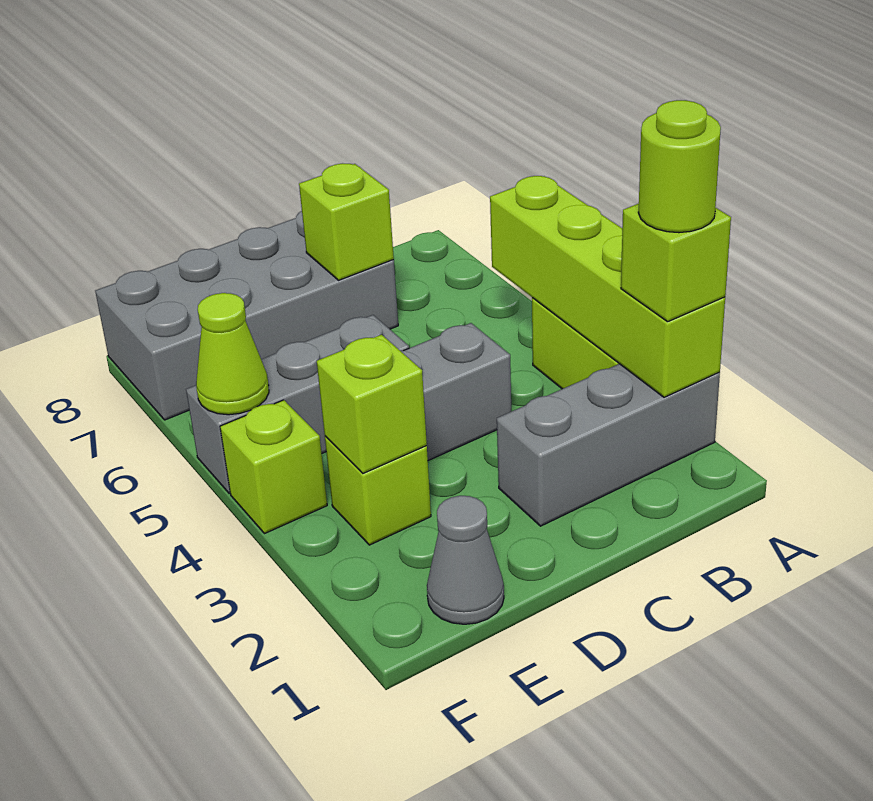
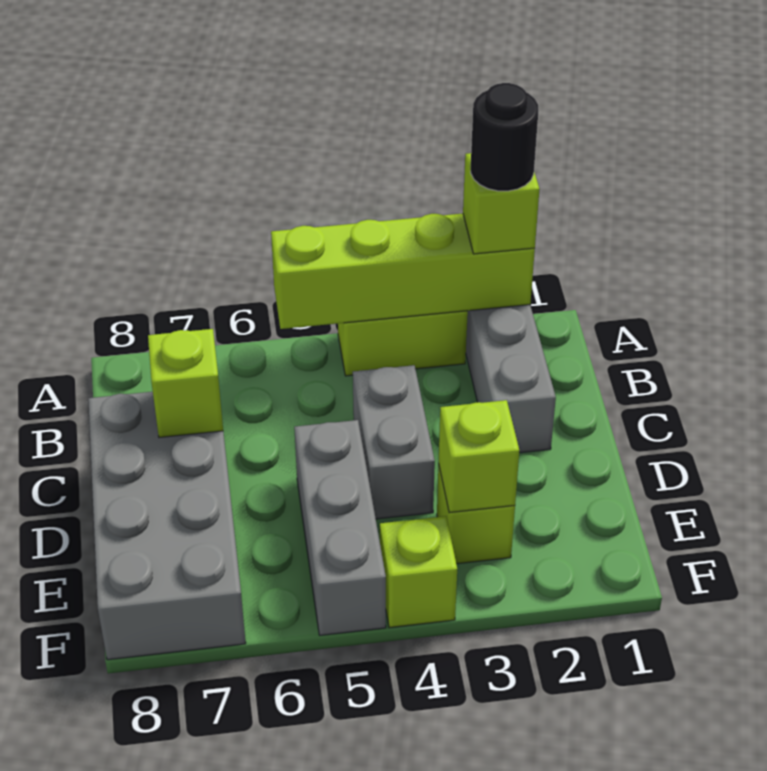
lime 1x1 round brick [638,100,721,233] -> black 1x1 round brick [471,83,538,191]
grey 1x1 cone [427,496,504,624] -> none
lime 1x1 cone [196,293,269,415] -> none

